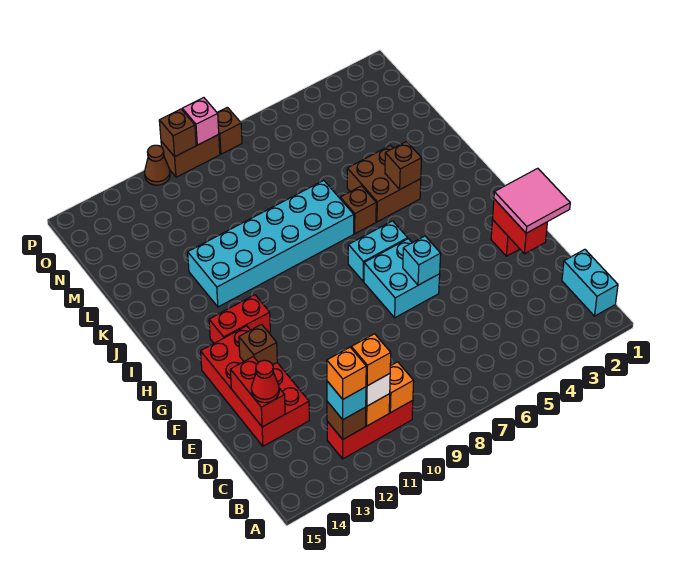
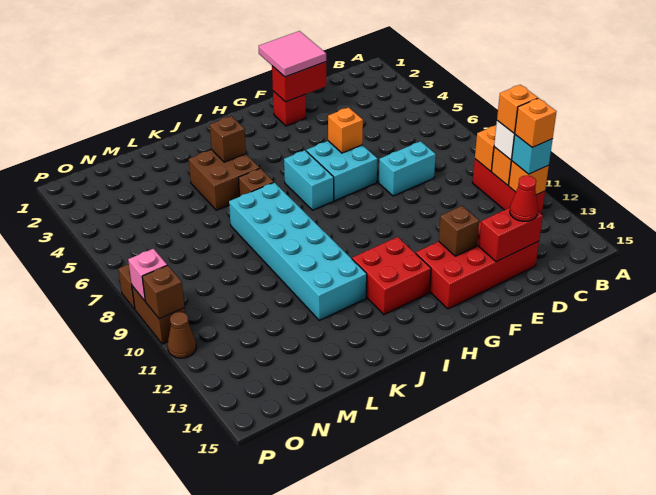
cyan 1x2 brick [562,249,618,316] -> cyan 1x2 brick moved to [379,141,436,196]
brown 1x1 brick [327,402,366,439] -> orange 1x1 brick [509,161,549,195]
cyan 1x1 brick [403,236,441,285] -> orange 1x1 brick [328,107,363,153]
red 1x2 brick [209,295,270,343] -> red 2x2 brick [352,237,431,315]

